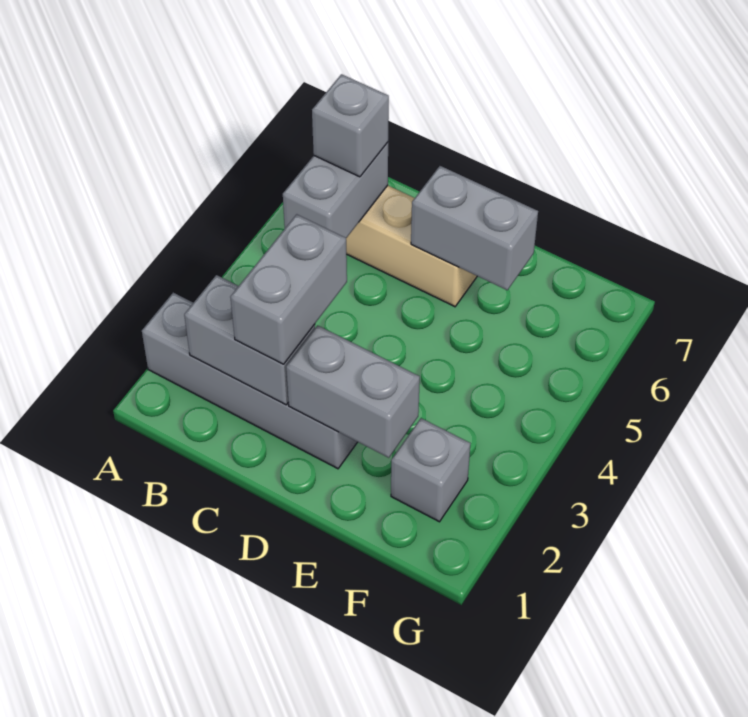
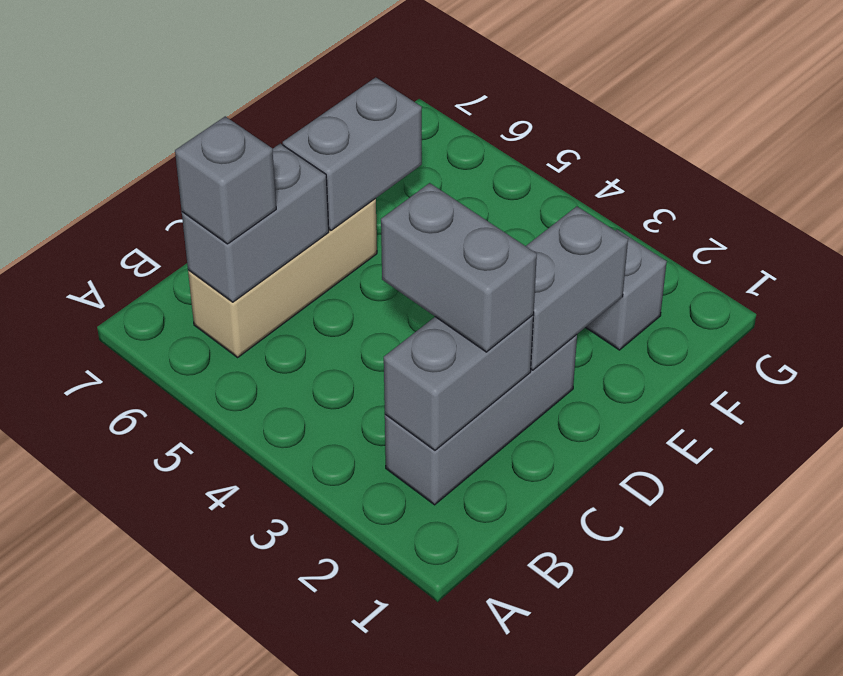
grey 1x4 brick [142,293,357,469] -> grey 1x3 brick [385,335,577,505]
grey 1x2 brick [283,142,388,238] -> grey 1x2 brick turned to [182,144,329,302]

